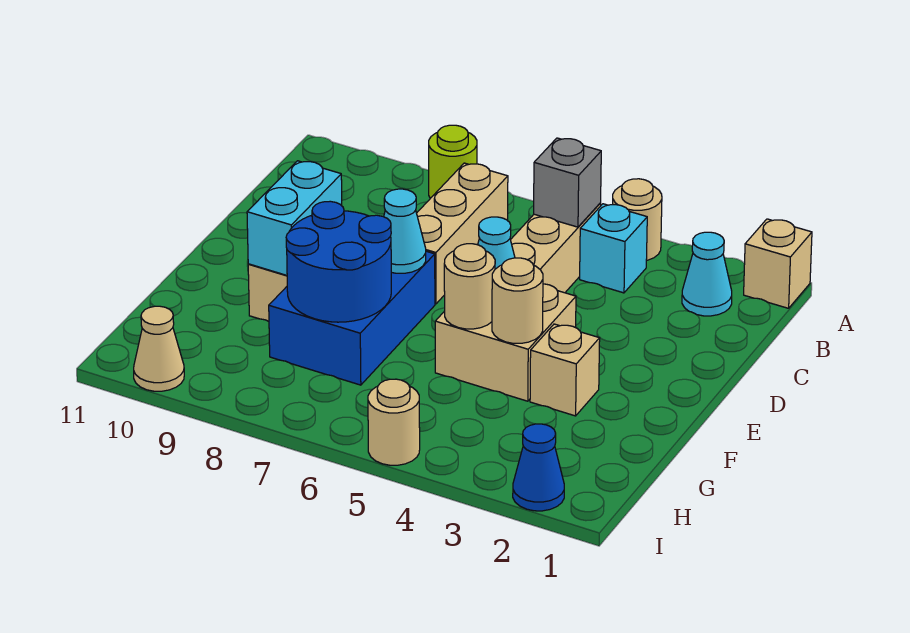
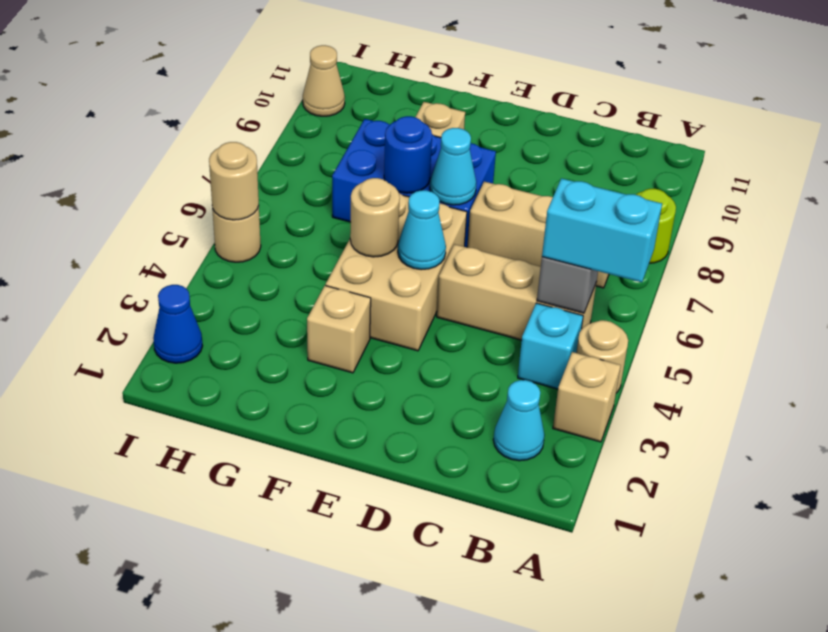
tan 1x1 brick [744,219,812,308] -> tan 1x1 brick moved to [553,352,621,442]
tan 2x2 brick [435,284,576,401] -> tan 2x3 brick [326,193,467,351]
cyan 1x2 brick [247,161,342,275] -> cyan 1x2 brick moved to [542,178,662,282]
tan 1x1 round brick [492,258,543,343] -> tan 1x1 round brick moved to [209,142,259,220]
blue 2x2 round brick [286,201,391,322] -> blue 1x1 round brick [384,116,432,193]

